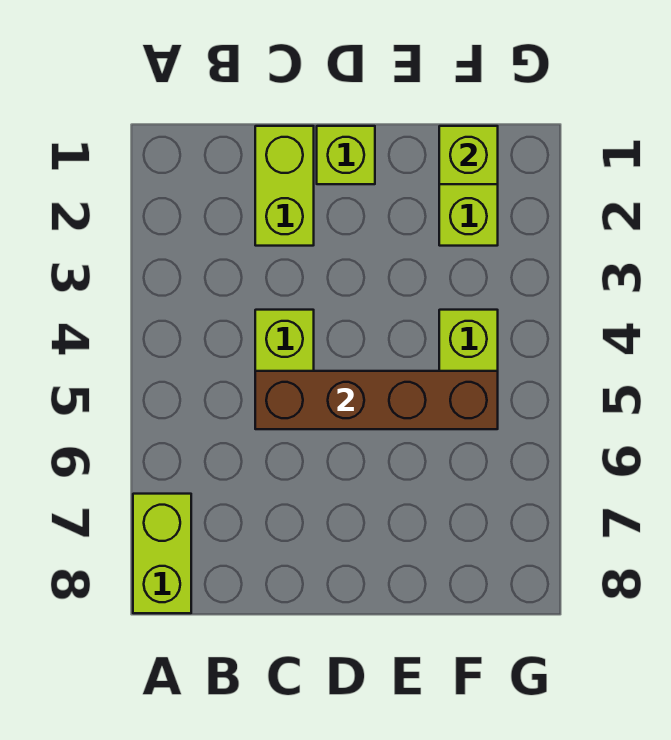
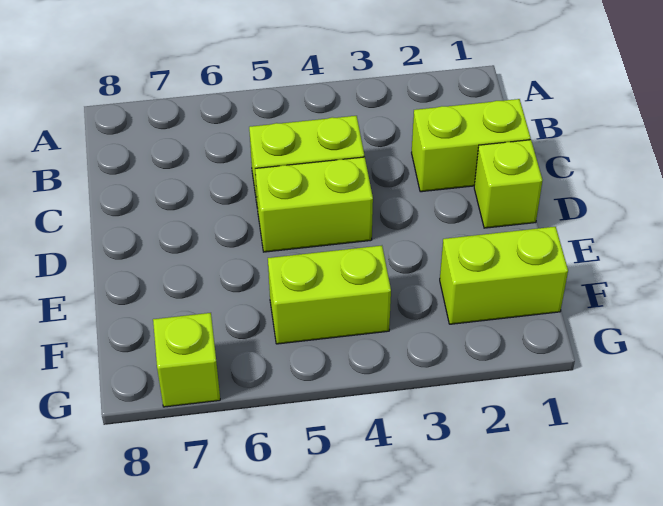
lime 1x2 brick [133,494,191,613] -> lime 1x2 brick moved to [255,157,373,252]
brown 1x4 brick [255,371,498,429] -> none
lime 1x1 brick [439,126,498,184] -> lime 1x1 brick moved to [153,313,220,407]

